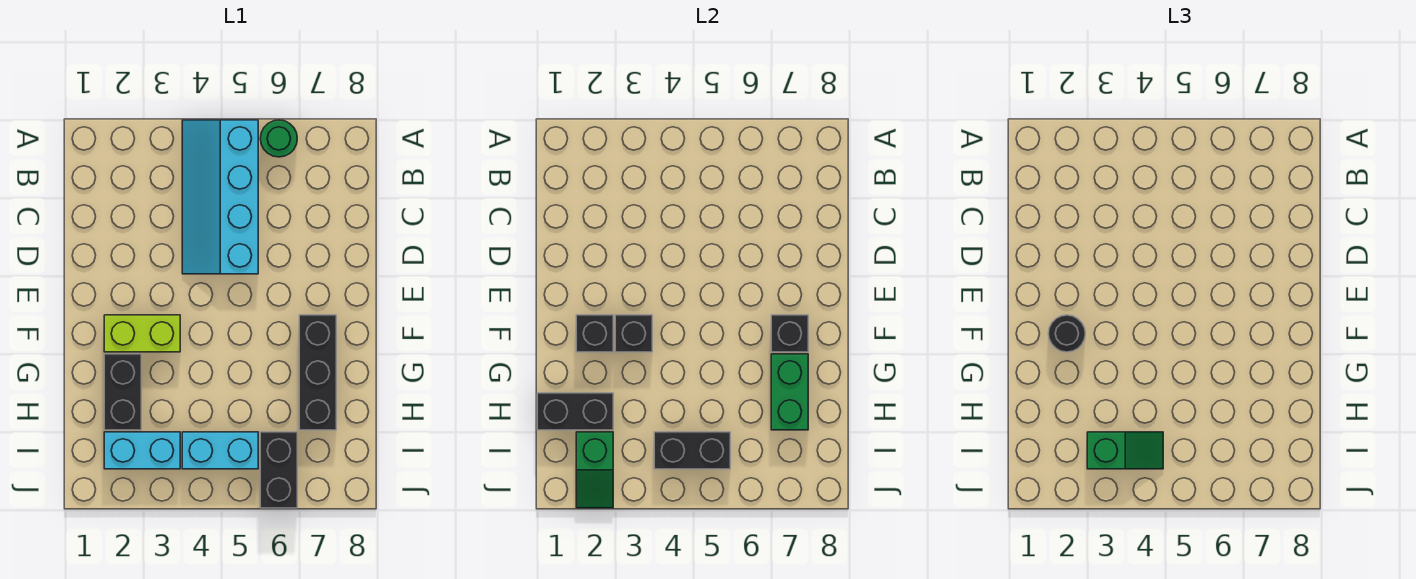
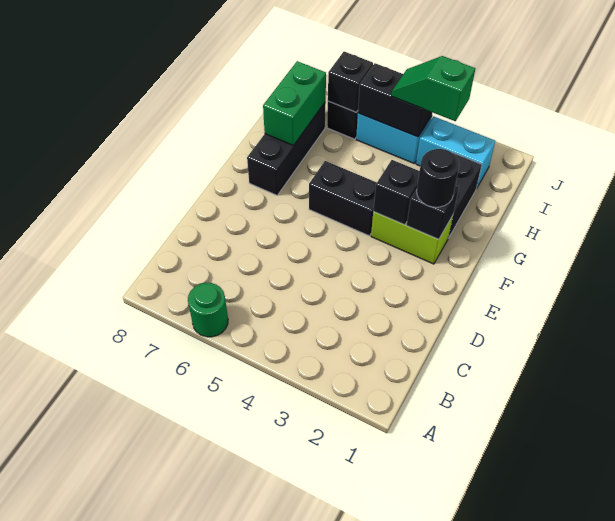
cyan 2x4 slope [182,120,258,274] -> none
black 1x1 brick [771,315,808,352] -> black 1x1 brick moved to [328,52,373,112]
black 1x2 brick [537,393,613,430] -> black 1x2 brick moved to [309,161,377,236]
green 1x2 slope [576,432,613,508] -> none

